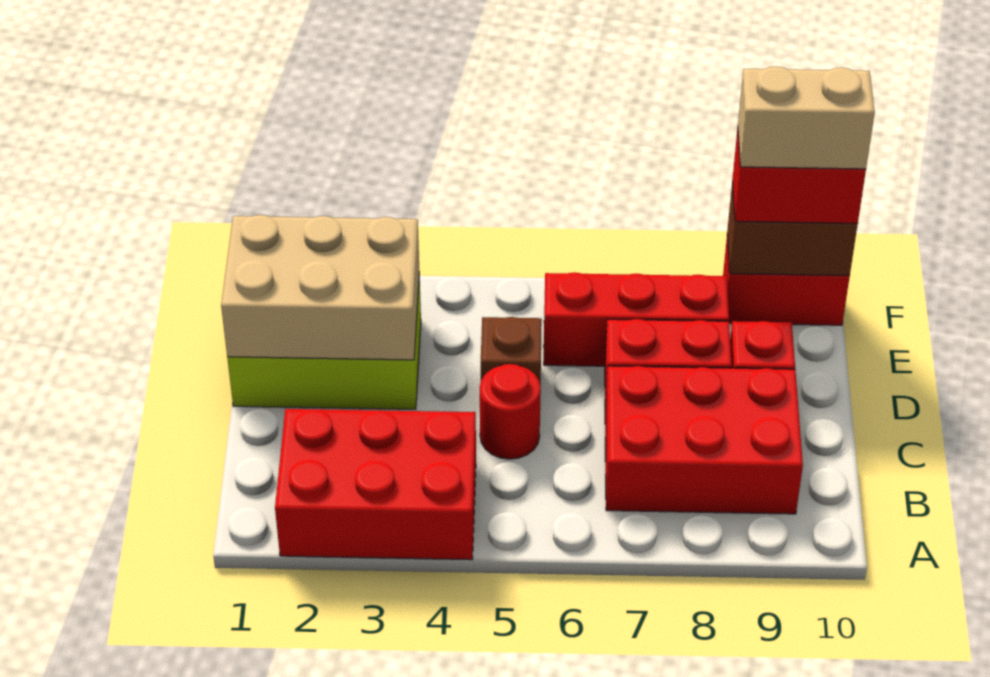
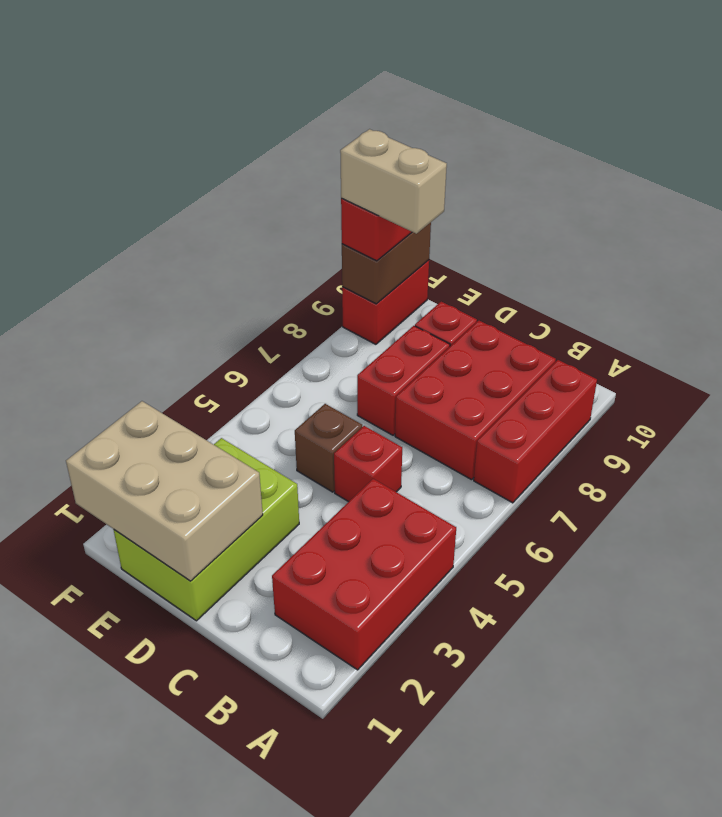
red 1x1 round brick [480,364,541,459] -> red 1x1 brick [334,426,402,502]
tan 2x3 brick [221,215,419,360] -> tan 2x3 brick turned to [66,401,263,581]
red 1x3 brick [544,272,729,366] -> red 1x3 brick moved to [474,360,597,503]
tan 1x2 brick [738,66,875,169] -> tan 1x2 brick turned to [340,129,447,234]

